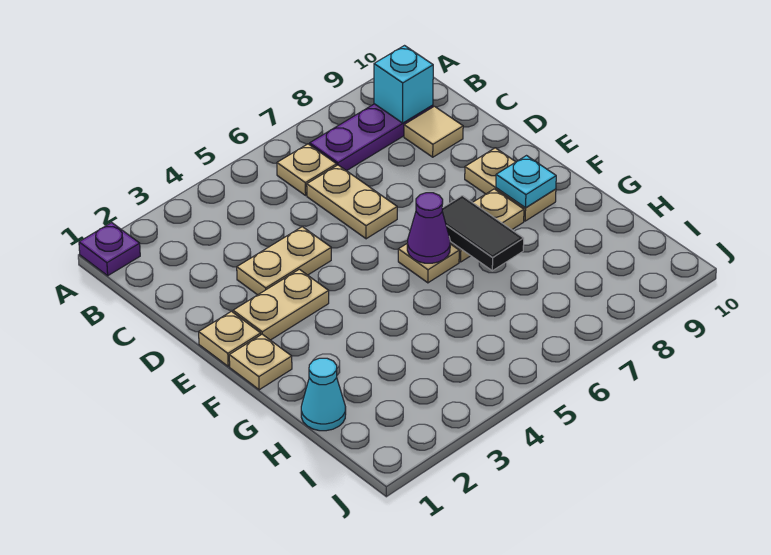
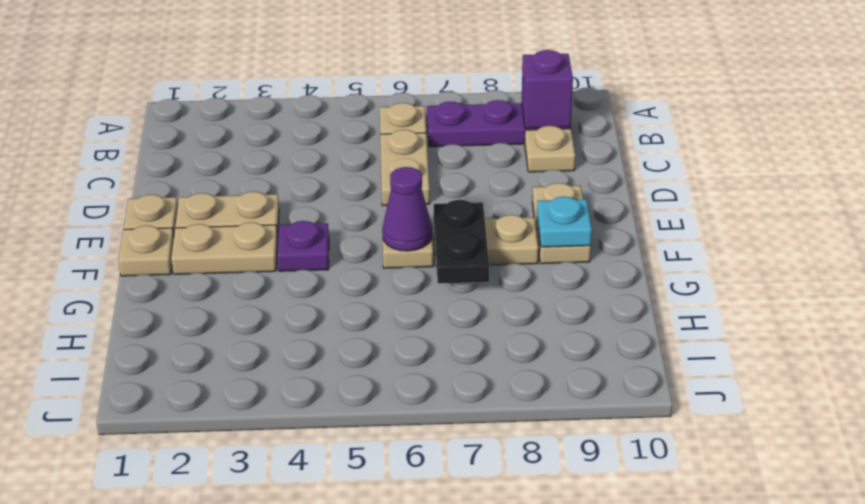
purple 1x1 plate [79,222,140,276] -> purple 1x1 plate moved to [277,221,329,271]
cyan 1x1 brick [374,46,433,123] -> purple 1x1 brick [522,50,573,128]
tan 1x1 tile [404,106,463,157] -> tan 1x1 plate [525,126,575,172]
tan 1x2 plate [237,227,331,295] -> tan 1x2 plate moved to [171,222,278,274]
black 1x2 tile [442,196,524,271] -> black 1x2 plate [434,200,489,284]
cyan 1x1 cone [301,358,346,431] -> none

